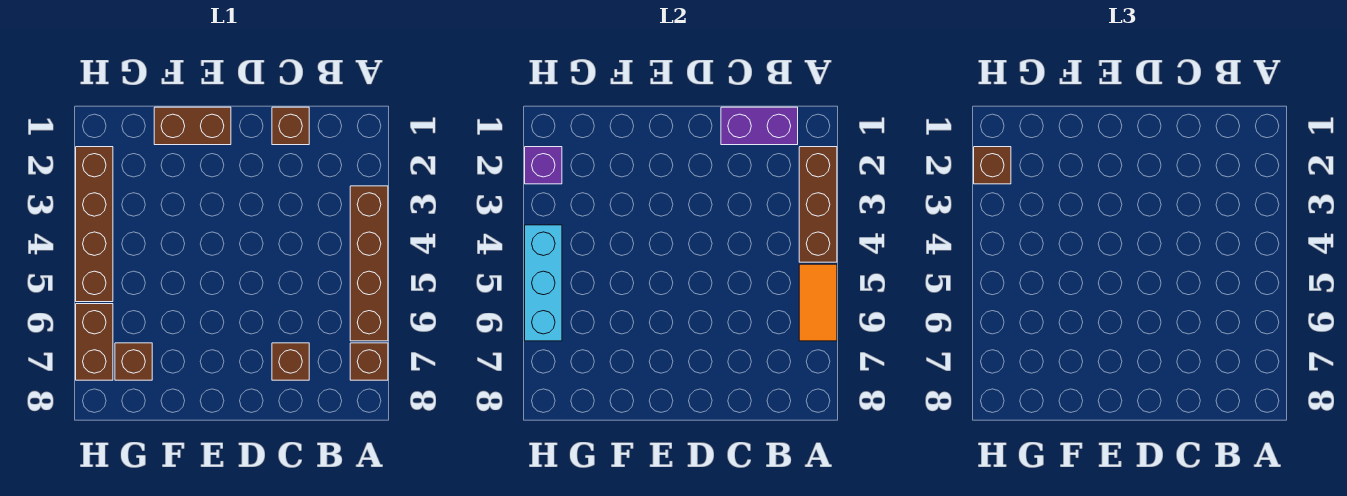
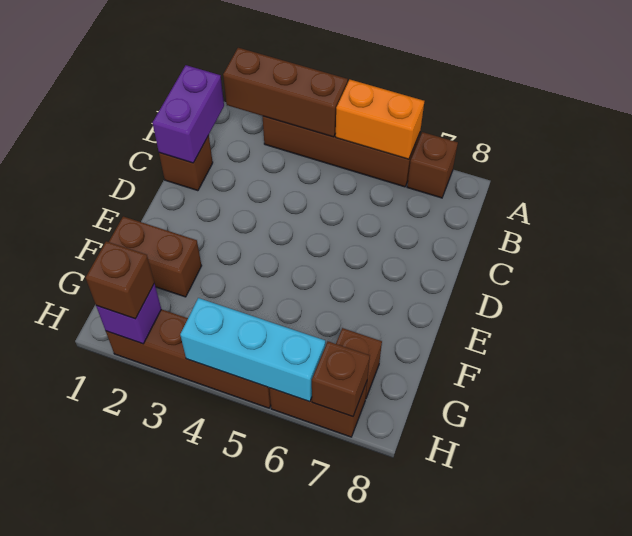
orange 1x2 tile [799,264,837,341] -> orange 1x2 brick [336,80,424,159]
brown 1x1 brick [272,343,309,380] -> brown 1x1 brick moved to [312,341,370,417]
brown 1x2 brick [154,107,231,145] -> brown 1x2 brick turned to [109,216,202,297]

